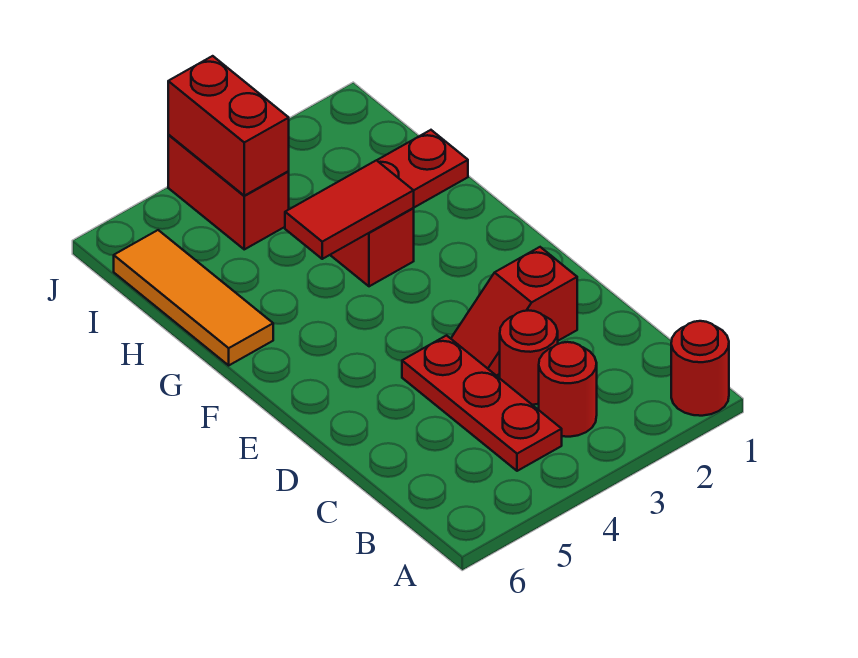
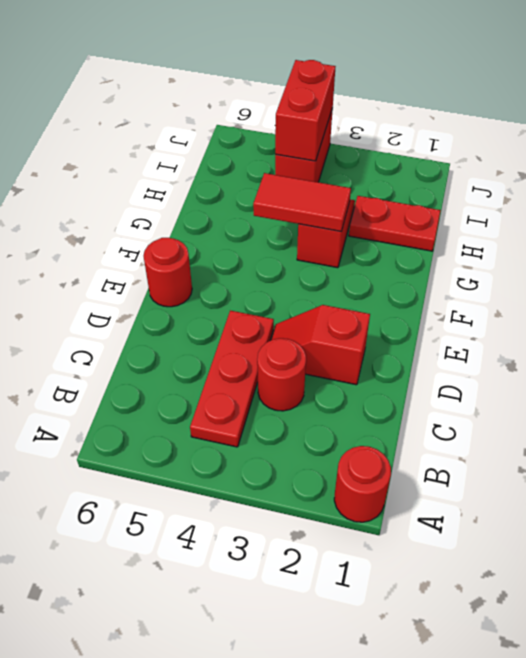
red 1x1 round brick [539,342,597,437] -> red 1x1 round brick moved to [143,238,192,307]
orange 1x3 tile [114,230,273,365] -> none

